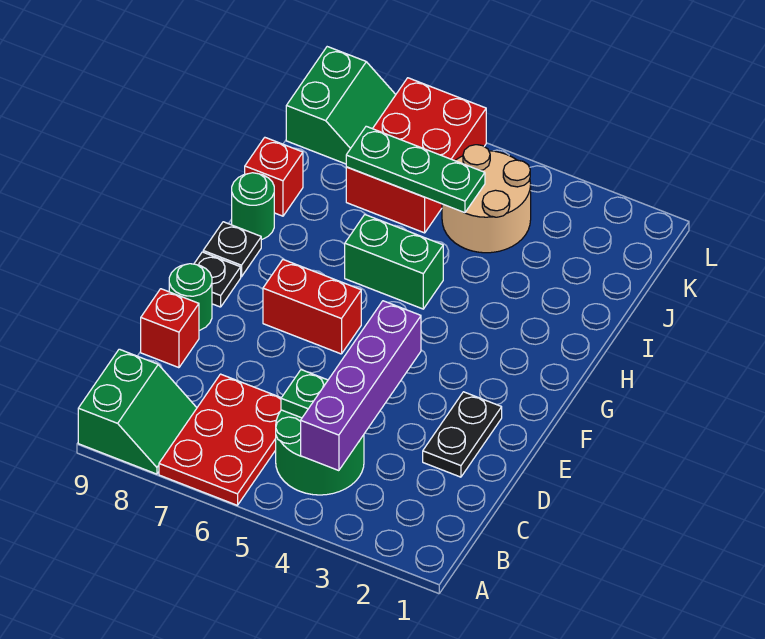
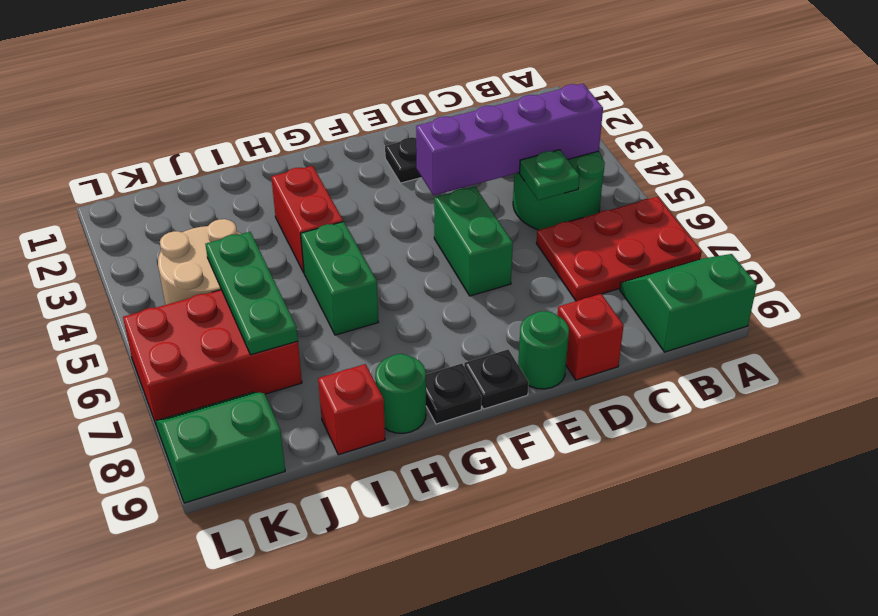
none -> green 1x2 brick [434,186,513,296]
red 1x2 brick [263,260,361,354] -> red 1x2 brick moved to [271,166,343,273]

